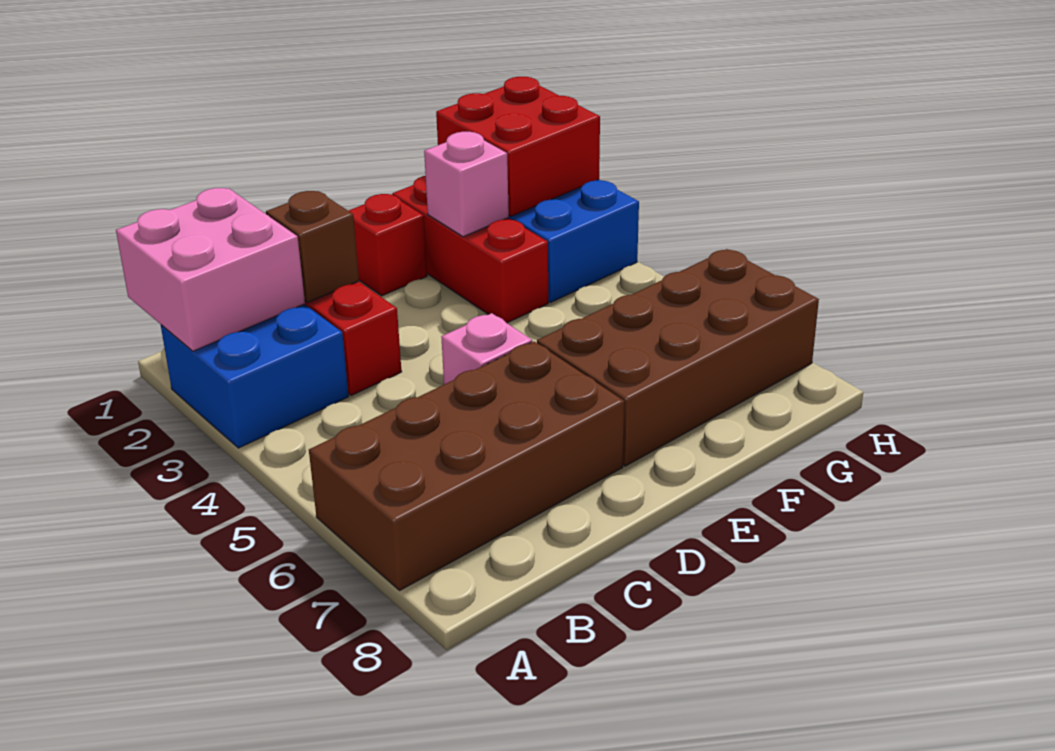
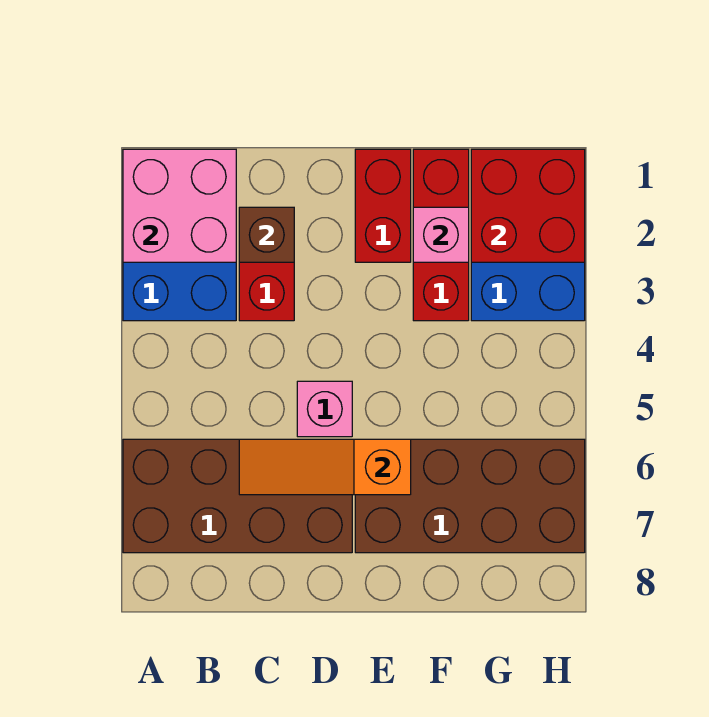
none -> orange 1x3 slope [239,439,411,495]
red 1x1 brick [349,194,427,296] -> red 1x2 brick [355,149,411,262]

